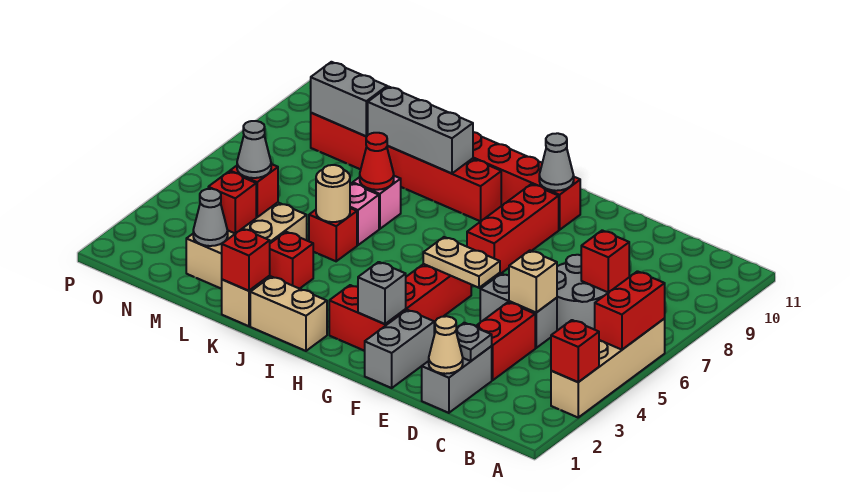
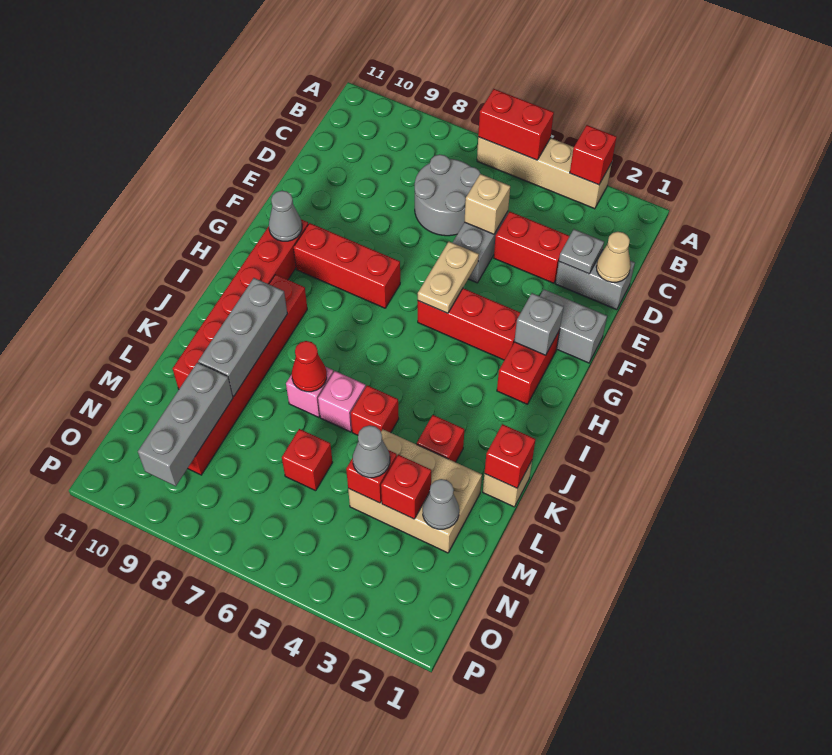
red 1x1 brick [581,230,629,293] -> red 1x1 brick moved to [282,429,333,491]
tan 1x2 brick [250,277,327,351] -> none
tan 1x1 round brick [316,165,350,222] -> none
grey 1x2 brick [310,62,387,136] -> grey 1x3 brick [138,363,233,486]

